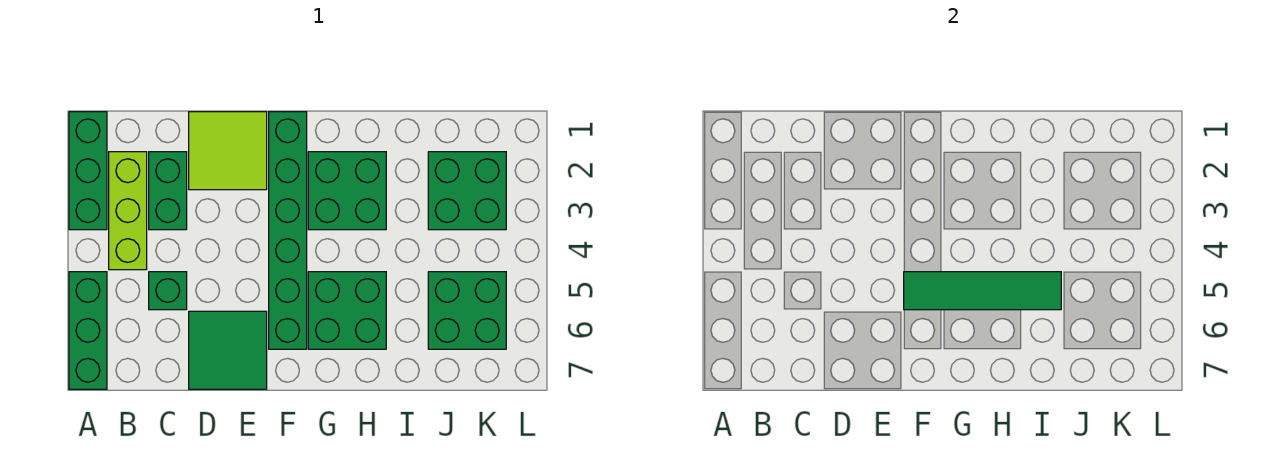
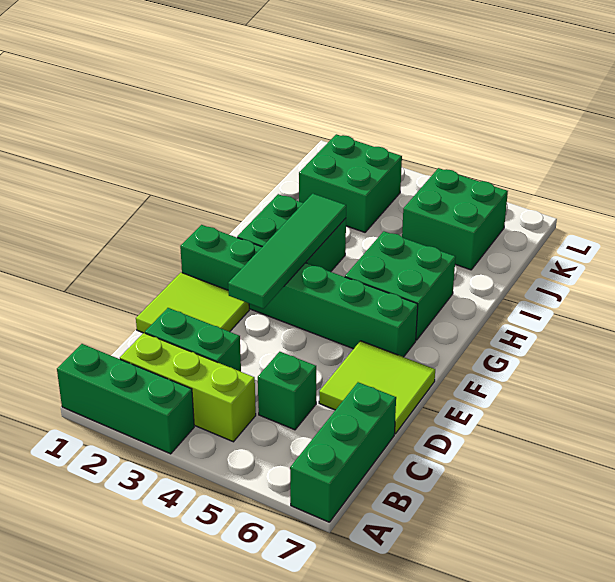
green 1x3 brick [69,272,107,389] -> green 1x3 brick turned to [290,382,396,522]
green 2x2 tile [189,311,267,389] -> lime 2x2 tile [319,341,435,434]
green 1x4 tile [904,272,1061,310] -> green 1x4 tile moved to [228,194,346,309]

